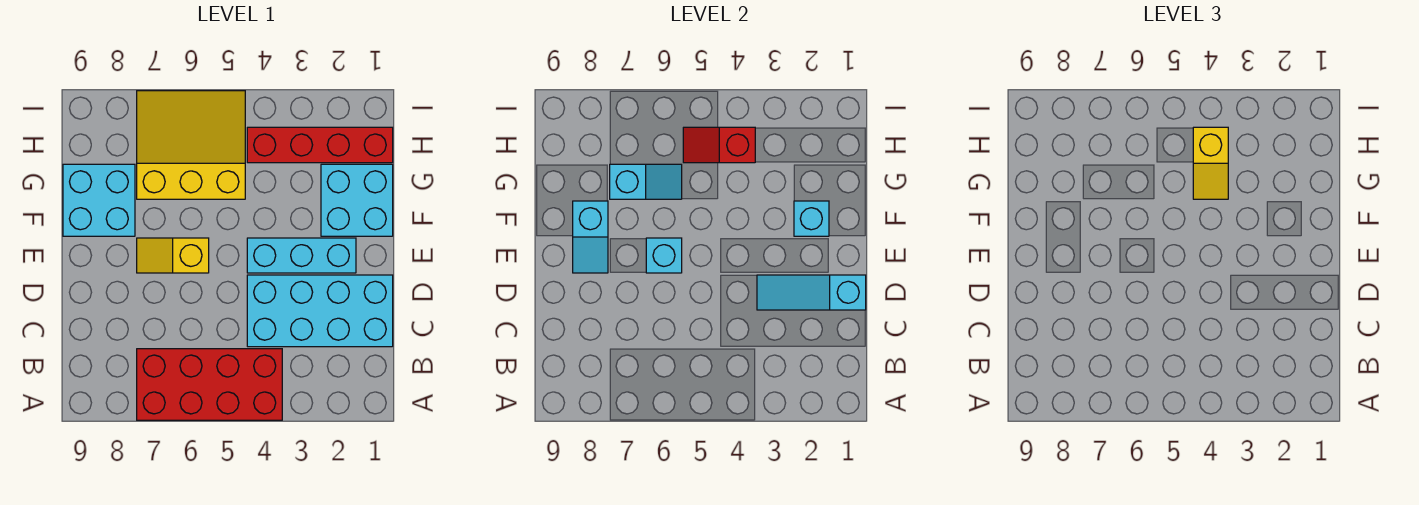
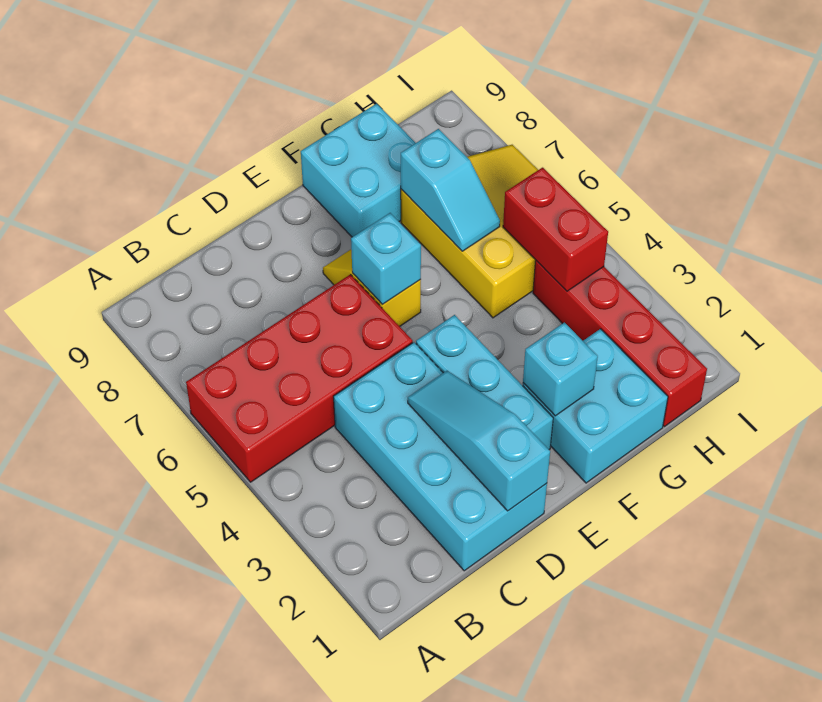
red 2x4 brick [137,349,282,420] -> red 2x4 brick turned to [186,274,413,482]
cyan 1x2 slope [573,201,608,273] -> none
yellow 1x2 slope [1193,127,1228,199] -> none
red 1x2 slope [683,127,755,163] -> red 1x2 brick [503,168,608,291]

